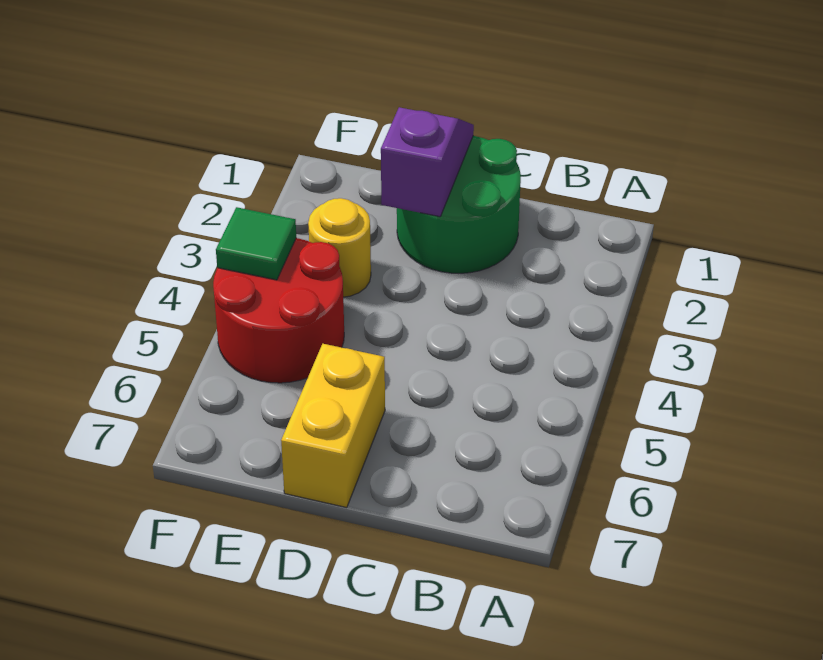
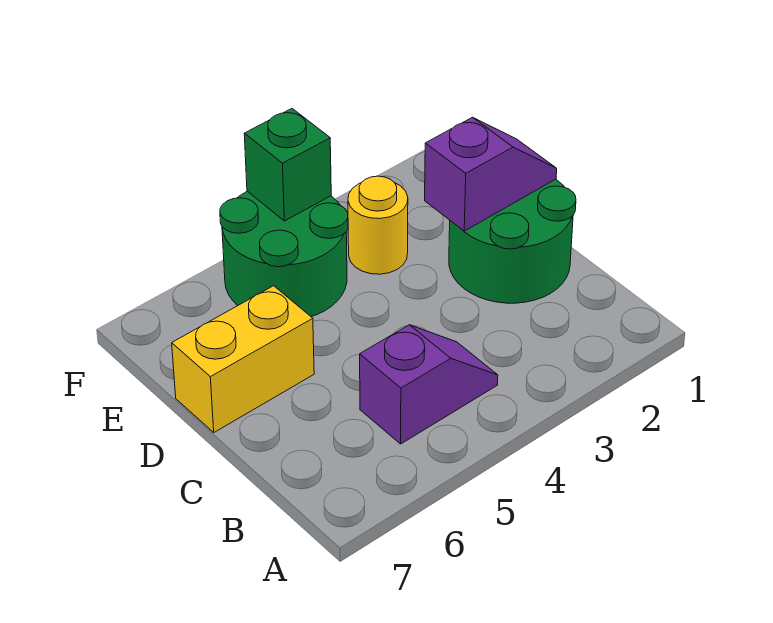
none -> purple 1x2 slope [360,325,498,444]
red 2x2 round brick [213,238,344,383] -> green 2x2 round brick [220,191,348,317]
green 1x1 tile [216,207,296,280] -> green 1x1 brick [244,109,331,221]

